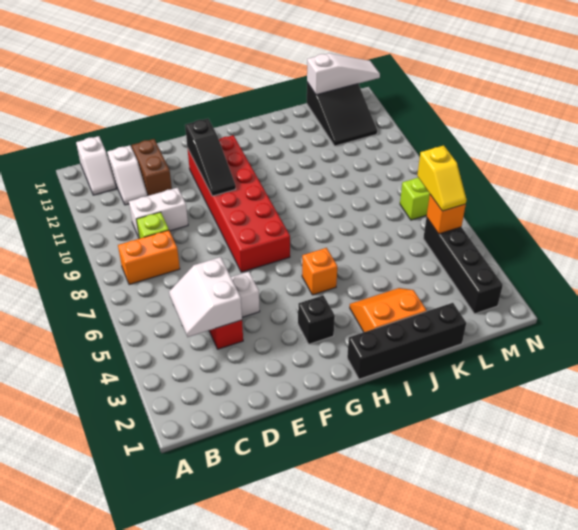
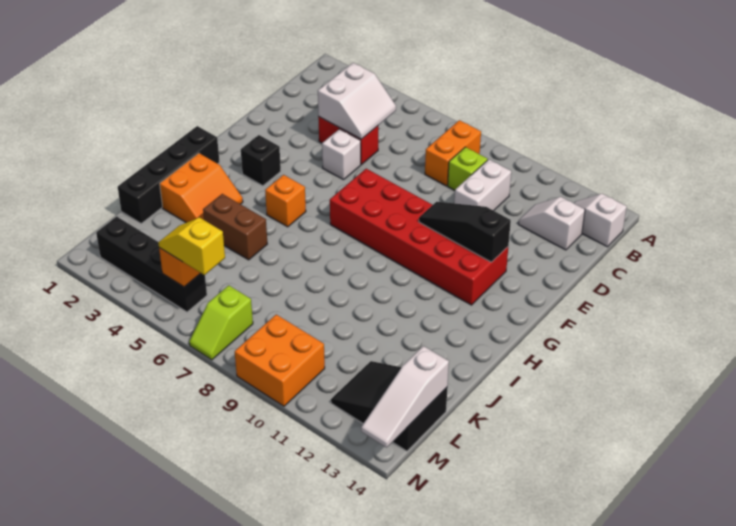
white 2x2 slope [169,257,242,337] -> white 2x2 slope turned to [318,63,396,139]
brown 1x2 brick [132,139,172,196] -> brown 1x2 brick moved to [203,194,267,260]
none -> orange 2x2 brick [235,315,325,406]

